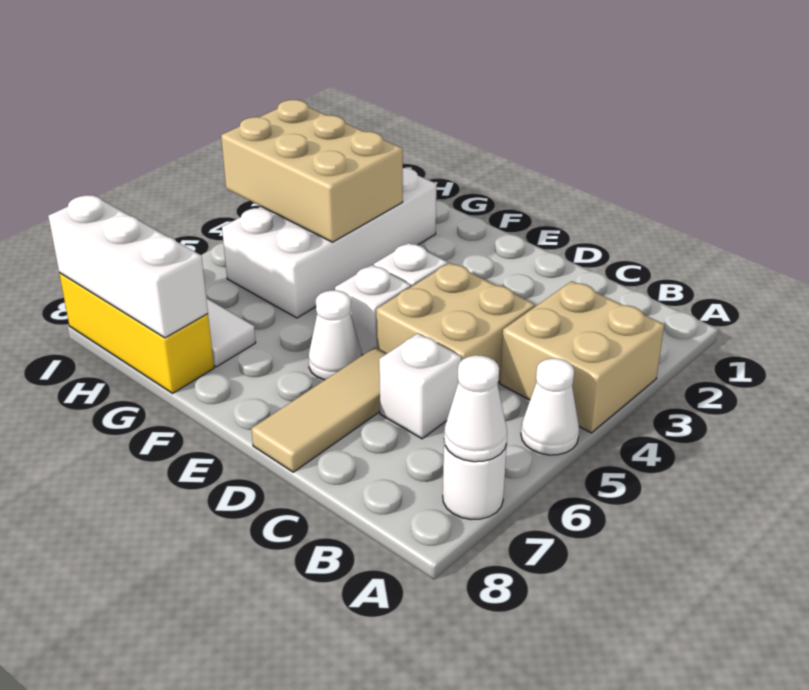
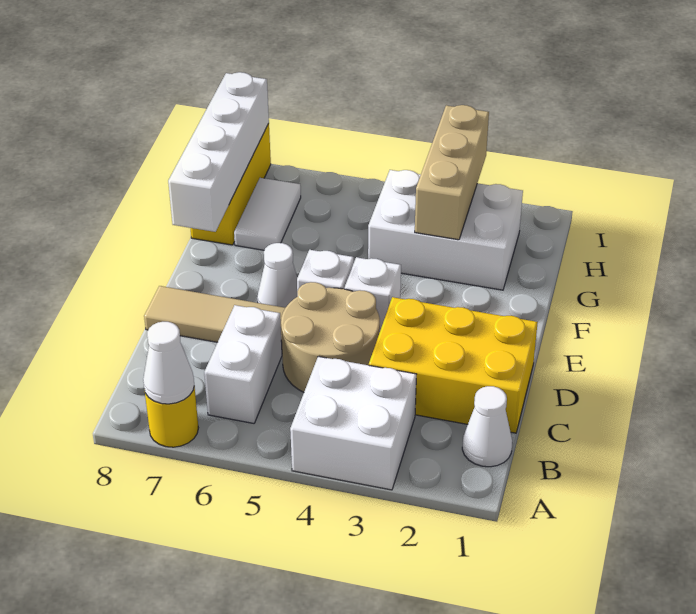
tan 2x2 brick [500,281,664,433] -> white 2x2 brick [290,356,416,490]
white 1x1 cone [521,358,579,455] -> white 1x1 cone moved to [462,386,512,467]
white 1x1 round brick [443,442,507,519] -> yellow 1x1 round brick [145,386,198,447]
none -> yellow 2x3 brick [369,297,538,433]
tan 2x2 brick [376,263,535,382] -> tan 2x2 round brick [281,282,380,392]
white 1x1 brick [379,333,461,439] -> white 1x2 brick [204,305,282,423]
white 2x4 brick [222,168,436,318] -> white 2x3 brick [368,170,523,290]
tan 2x3 brick [221,100,403,242] -> tan 1x3 brick [415,105,489,240]
white 1x3 brick [48,195,208,338] -> white 1x4 brick [168,72,269,232]

